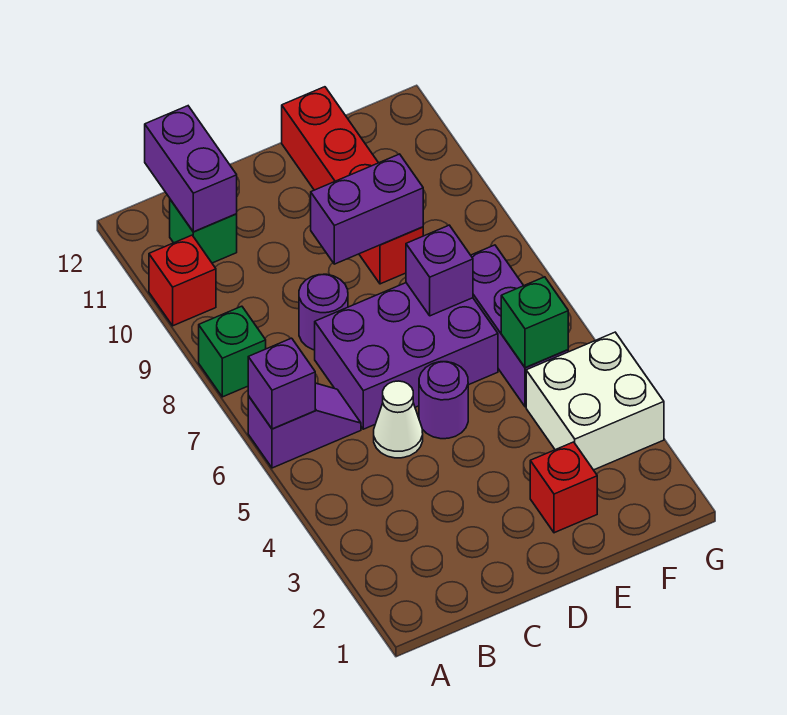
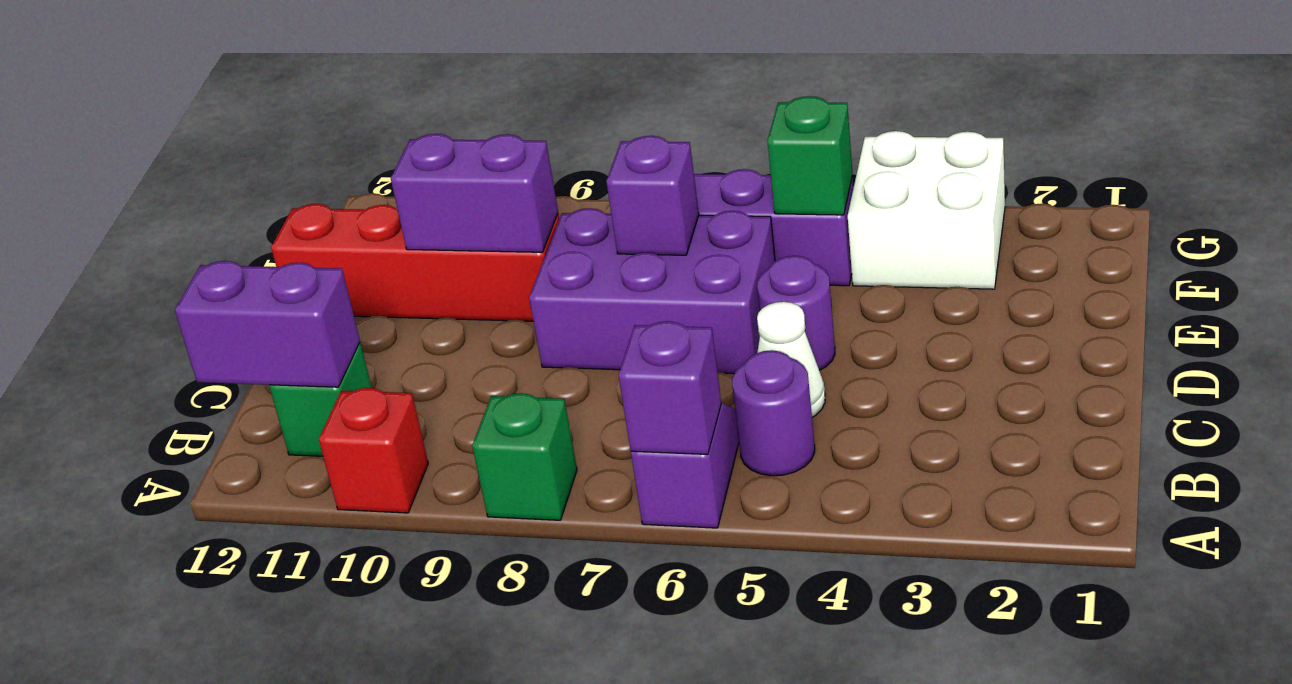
purple 2x3 brick [315,283,498,429] -> purple 2x3 brick turned to [529,208,775,373]
purple 1x1 round brick [299,274,348,350] -> purple 1x1 round brick moved to [732,350,815,476]
purple 1x2 brick [311,154,423,264] -> purple 1x2 brick turned to [391,134,558,252]
red 1x1 brick [530,442,597,533] -> none

